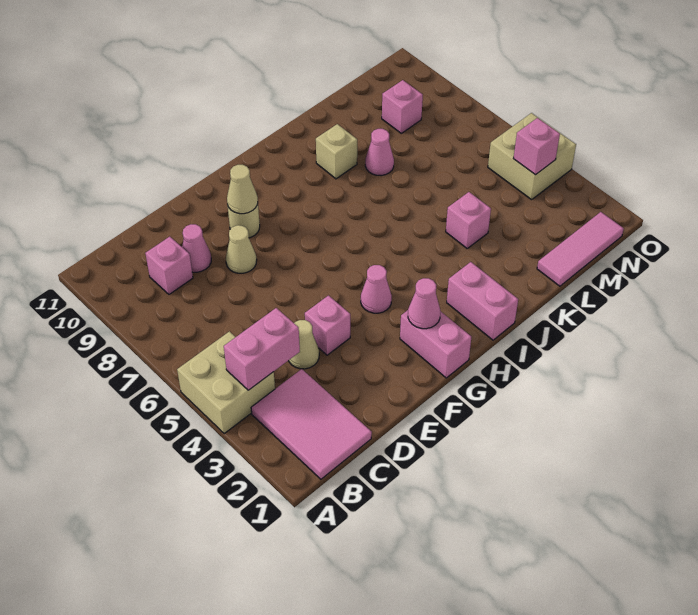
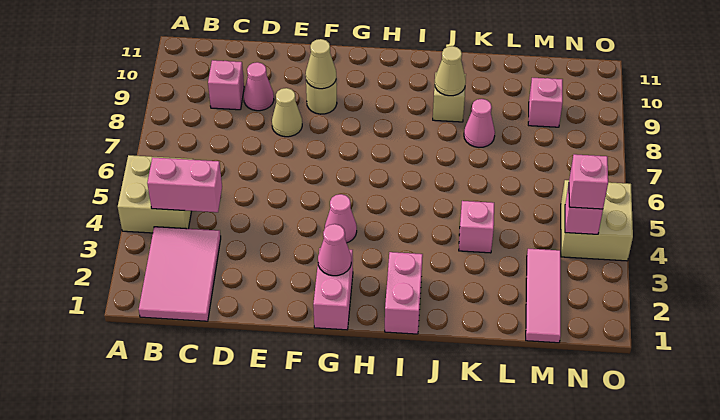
tan 1x1 cone [288,320,319,369] -> tan 1x1 cone moved to [435,46,466,96]
pink 1x1 brick [305,296,350,355] -> pink 1x1 brick moved to [569,154,608,209]
pink 1x3 tile [537,212,624,286] -> pink 1x3 tile turned to [526,249,561,343]

